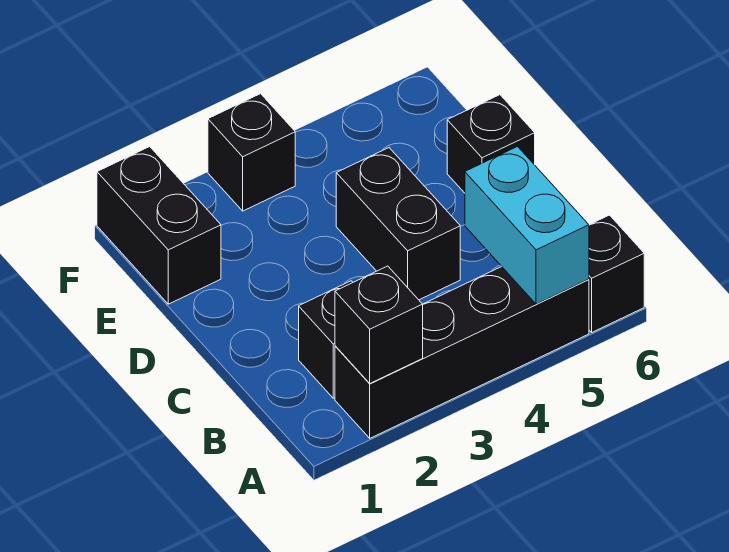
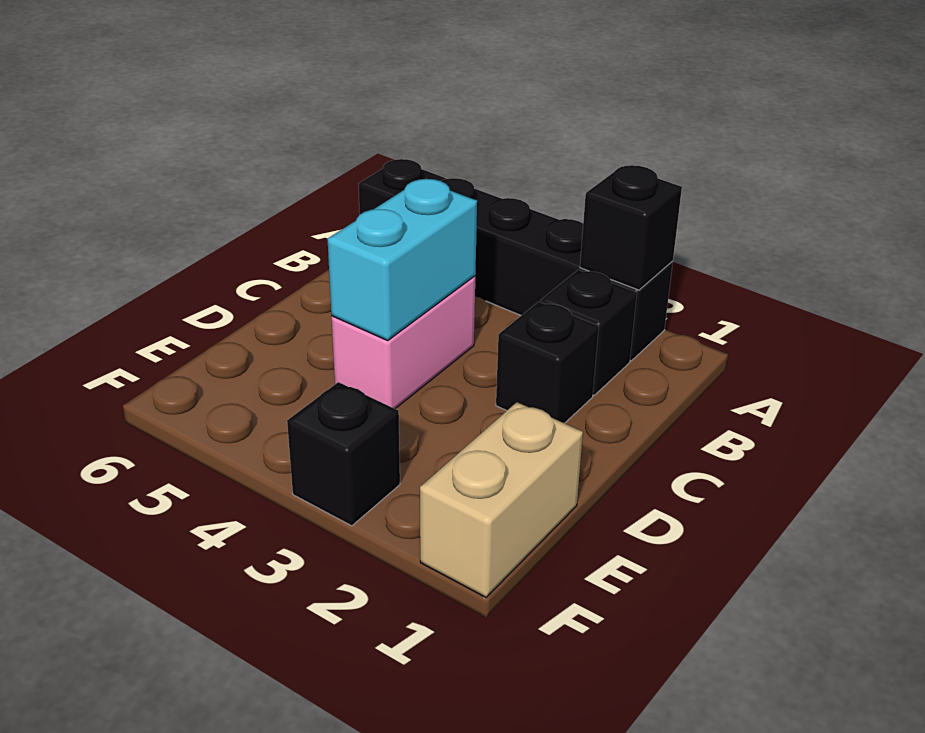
cyan 1x2 brick [465,147,589,304] -> cyan 1x2 brick moved to [328,179,477,341]
black 1x2 brick [336,148,460,300] -> pink 1x2 brick [332,276,475,409]
black 1x1 brick [447,95,535,193] -> black 1x1 brick moved to [496,302,599,423]
black 1x2 brick [97,147,221,304] -> tan 1x2 brick [420,402,583,597]

